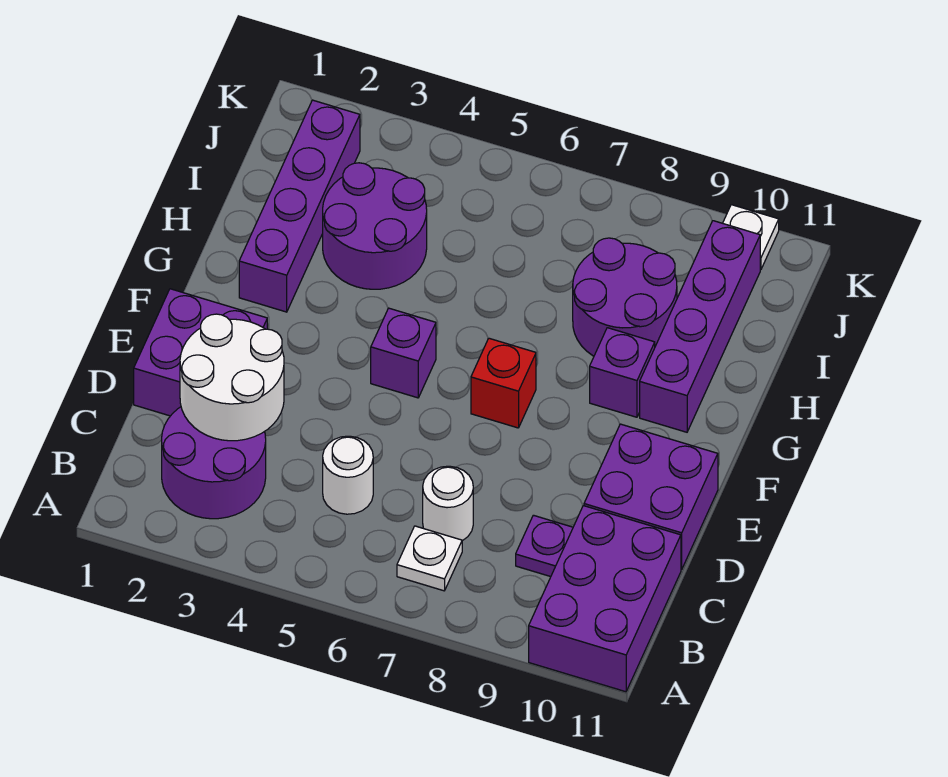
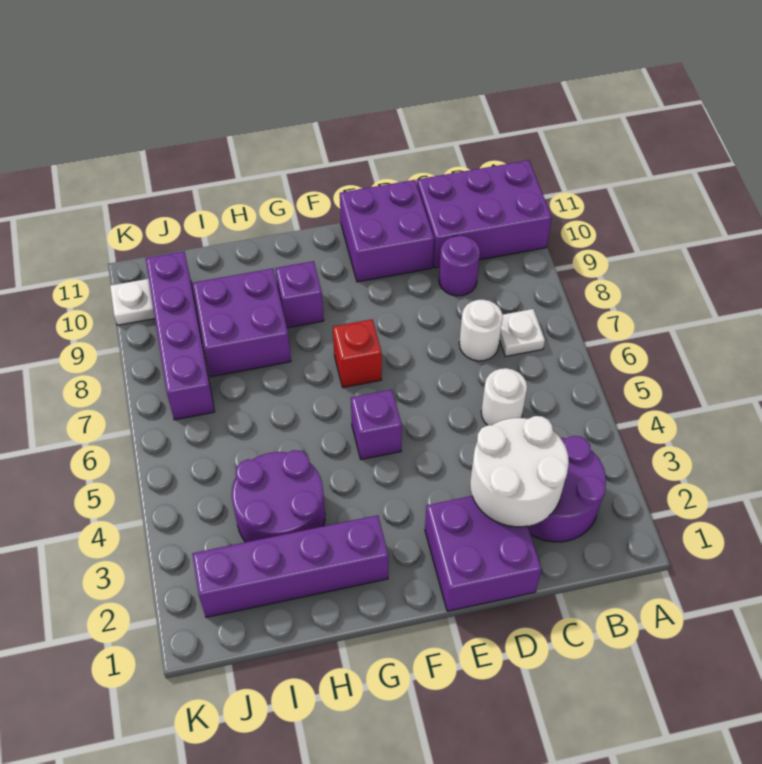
purple 1x1 plate [516,515,573,577] -> purple 1x1 round brick [439,236,480,296]
purple 1x4 brick [640,221,760,432] -> purple 1x4 brick turned to [145,251,215,420]
purple 2x2 round brick [573,238,677,356] -> purple 2x2 brick [193,268,291,377]

